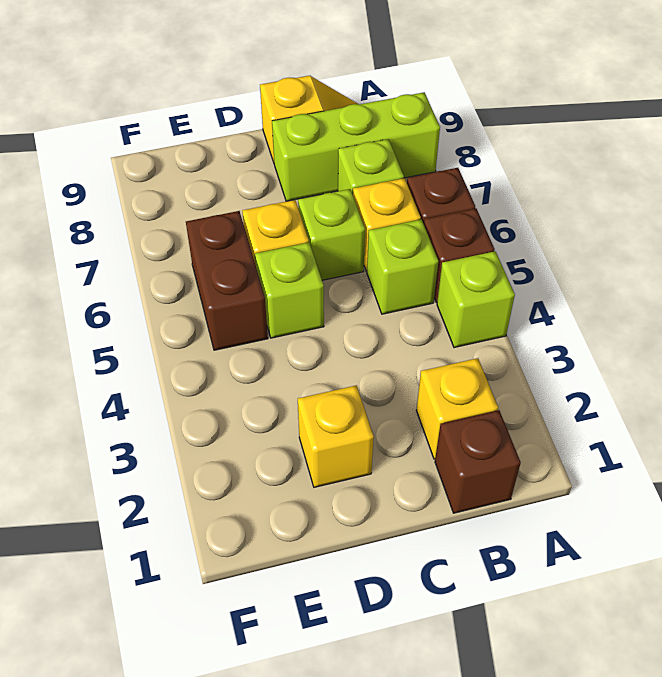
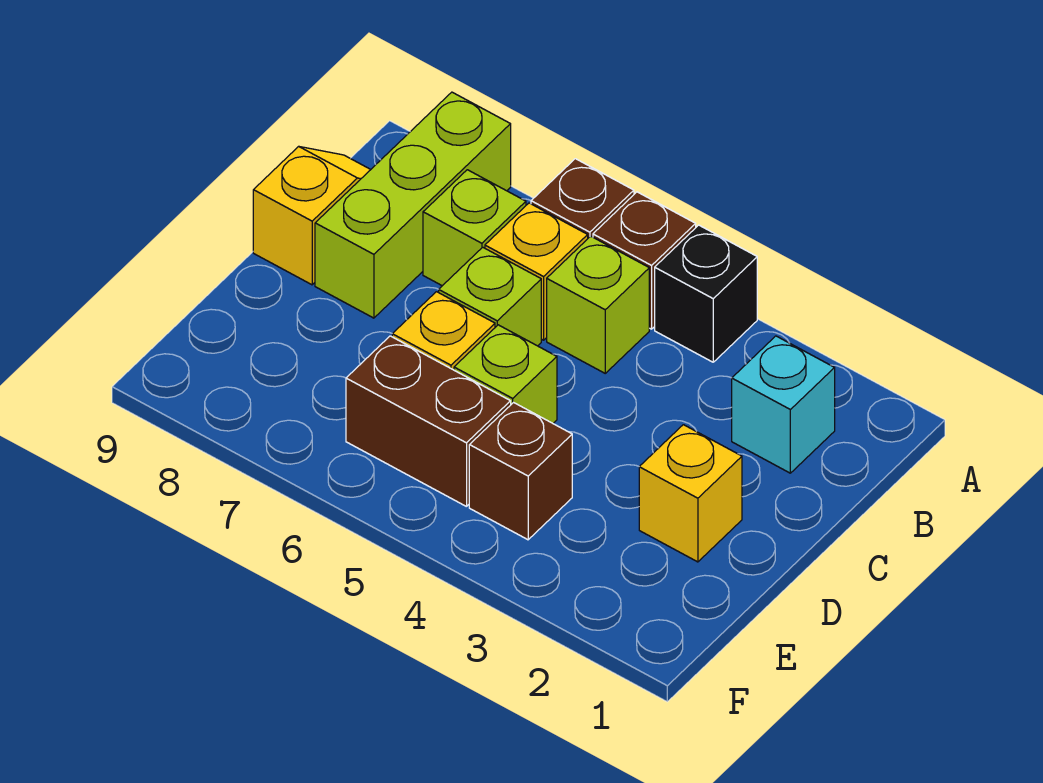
lime 1x1 brick [437,251,515,348] -> black 1x1 brick [655,225,757,362]
brown 1x1 brick [435,410,521,513] -> brown 1x1 brick moved to [469,403,572,540]
yellow 1x1 brick [416,358,498,459] -> cyan 1x1 brick [732,336,835,473]

